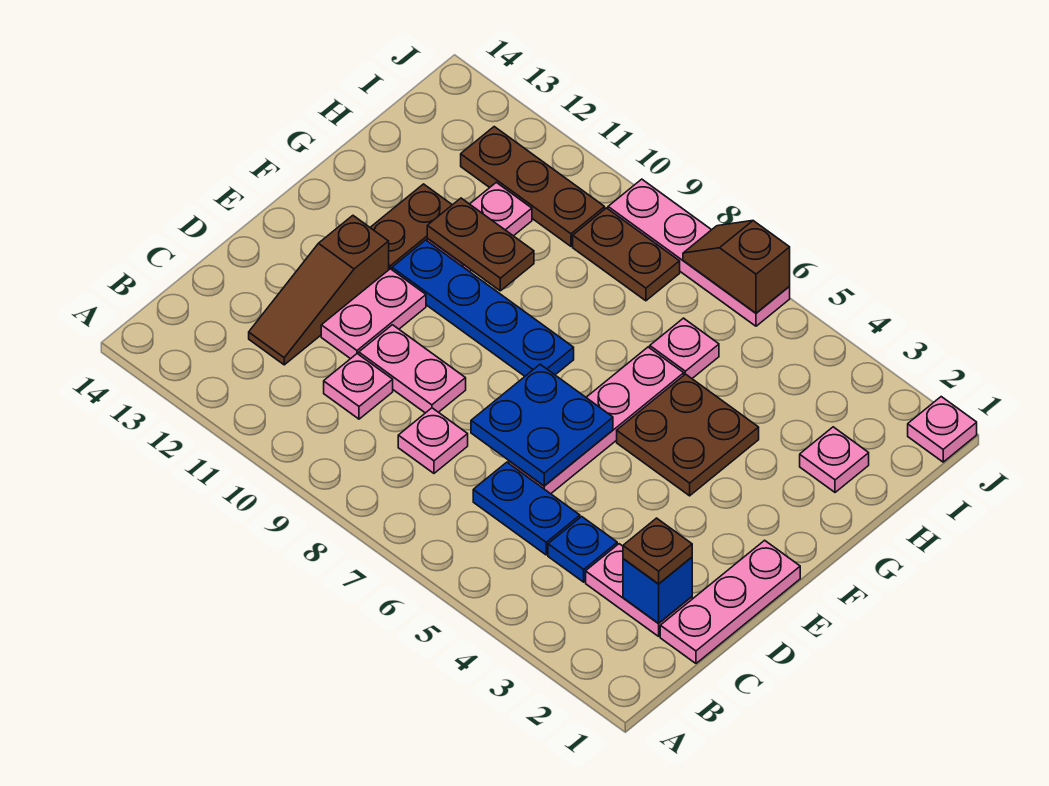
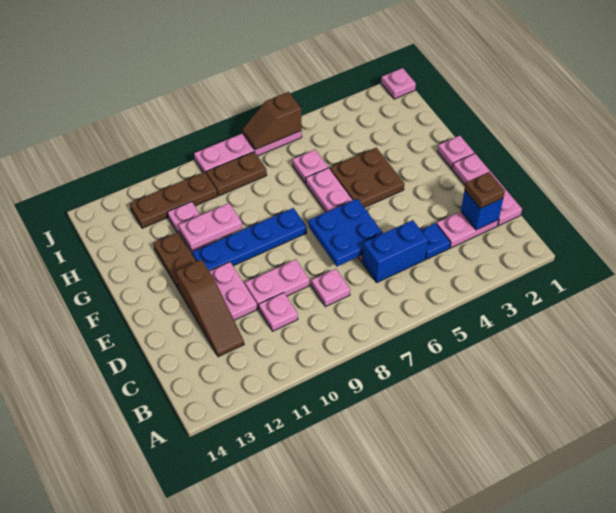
blue 1x2 plate [473,462,580,555] -> blue 1x2 brick [362,220,428,282]
brown 1x2 plate [427,198,534,291] -> pink 1x2 plate [179,203,242,251]
pink 1x1 plate [800,427,869,492] -> pink 1x1 plate moved to [437,136,474,169]

